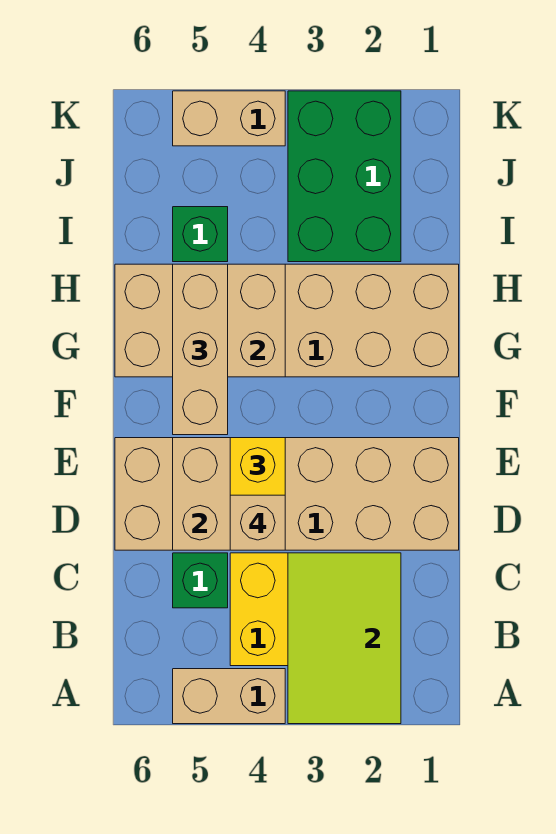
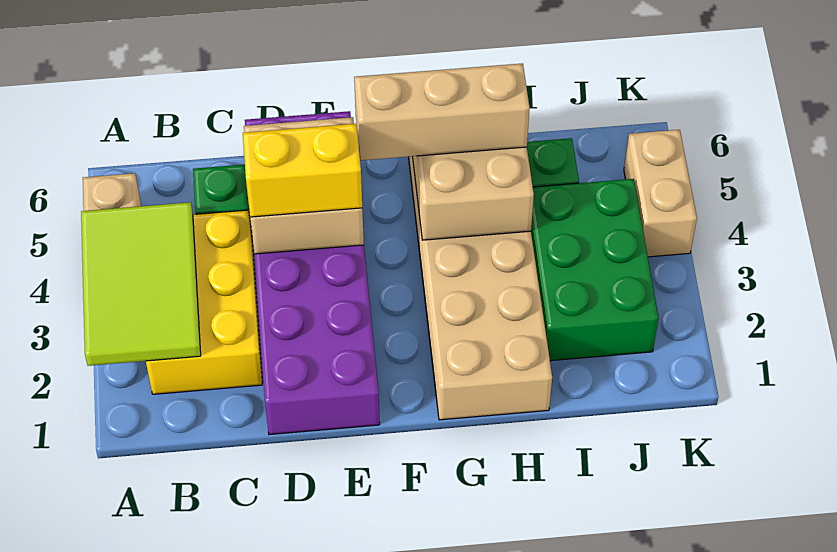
lime 2x3 tile [288,553,401,724] -> lime 2x3 tile turned to [81,202,201,366]
tan 2x6 brick [115,438,459,550] -> purple 2x6 brick [245,111,380,435]
tan 1x1 brick [230,495,285,550] -> none
green 2x3 brick [288,91,401,262] -> green 2x3 brick turned to [531,179,659,361]

